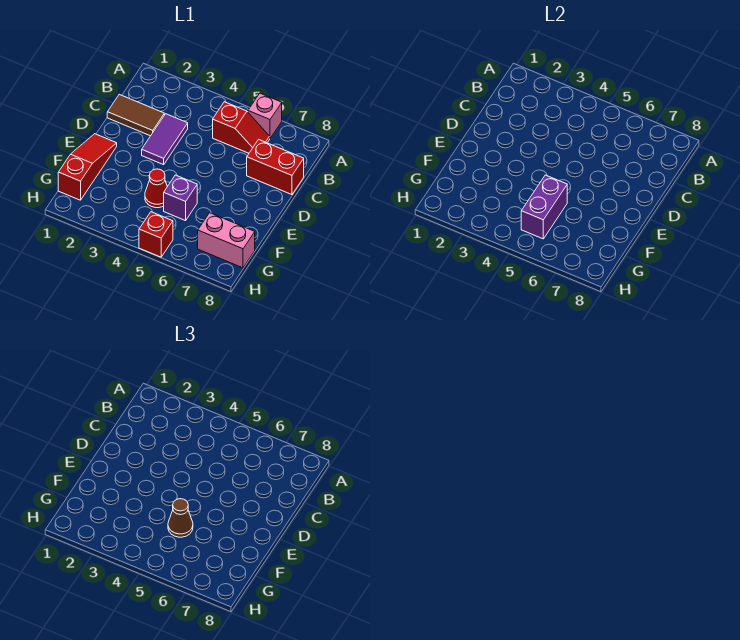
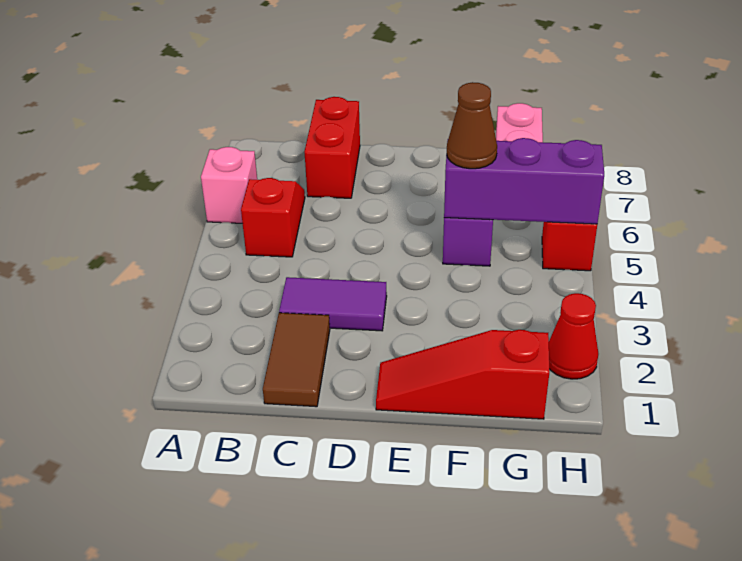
red 1x1 cone [145,169,167,208] -> red 1x1 cone moved to [549,293,598,379]
purple 1x2 brick [521,175,567,239] -> purple 1x3 brick [444,138,604,224]

